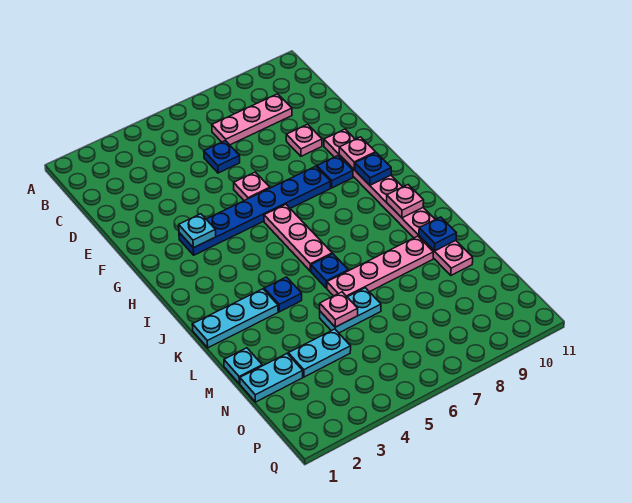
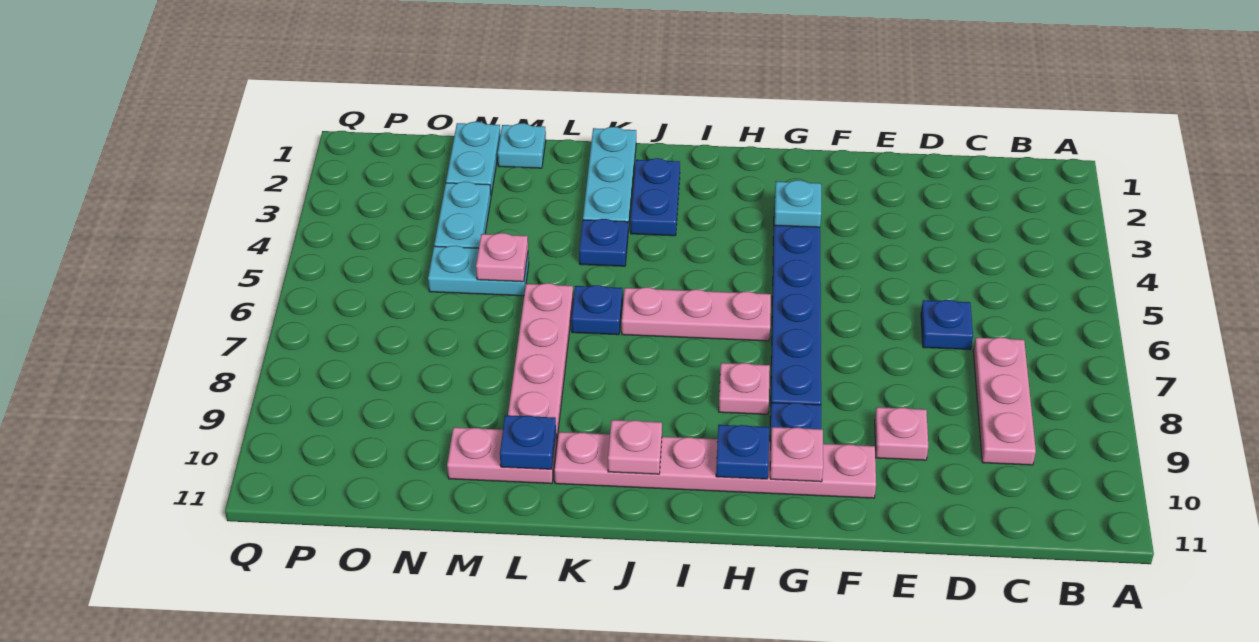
pink 1x1 plate [234,172,270,201] -> pink 1x1 plate moved to [719,363,770,414]
none -> blue 1x2 plate [631,158,680,236]
cyan 1x2 plate [320,288,381,333] -> cyan 1x2 plate turned to [428,246,529,296]

